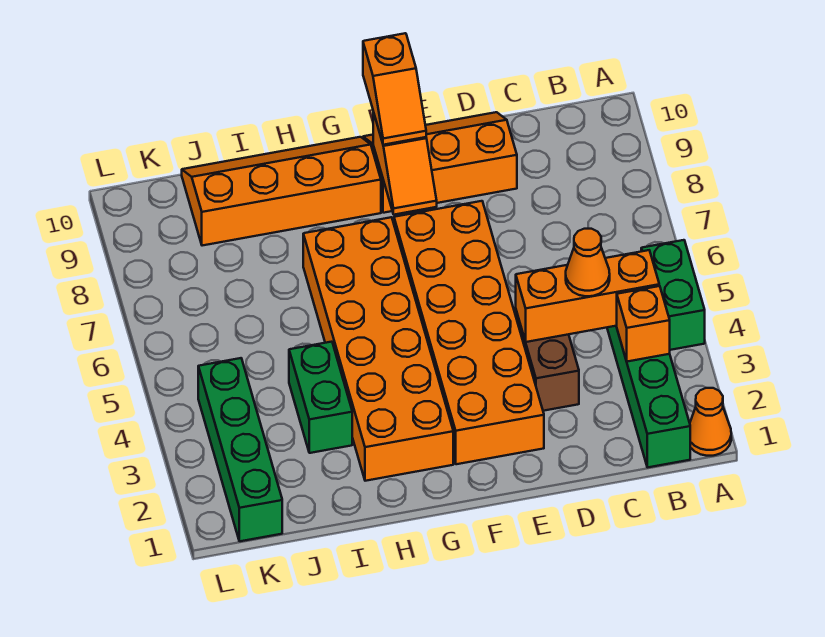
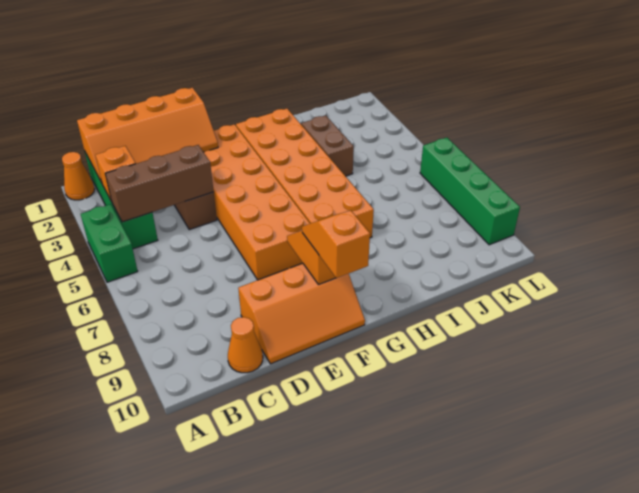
orange 1x3 brick [516,250,659,342] -> brown 1x3 brick [105,145,214,222]
orange 1x1 cone [566,228,610,296] -> orange 1x1 cone moved to [228,317,263,373]
orange 2x4 slope [182,137,381,246] -> orange 2x4 slope moved to [77,88,218,183]
green 1x2 brick [289,342,352,453] -> brown 1x2 brick [301,116,354,176]
green 1x4 brick [198,358,282,541] -> green 1x4 brick moved to [420,138,520,245]

